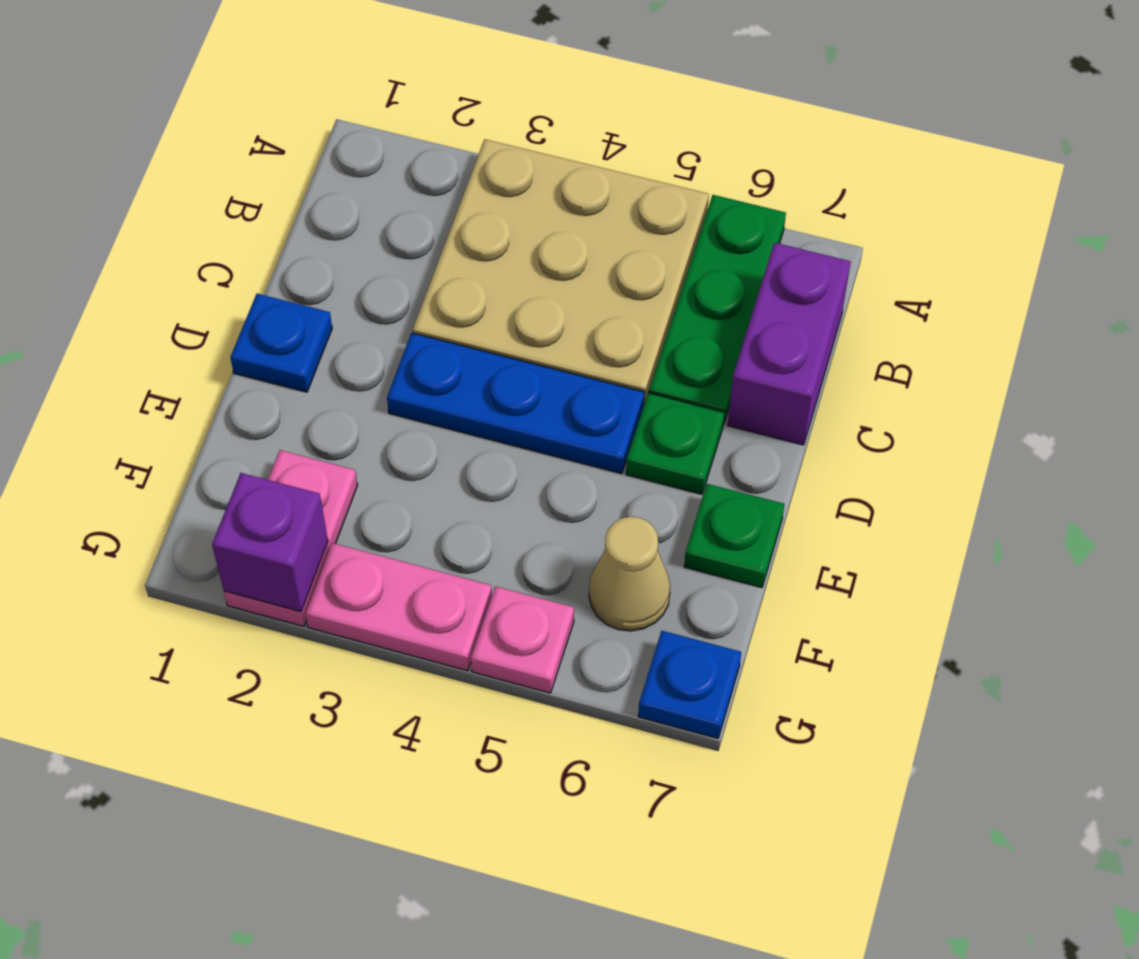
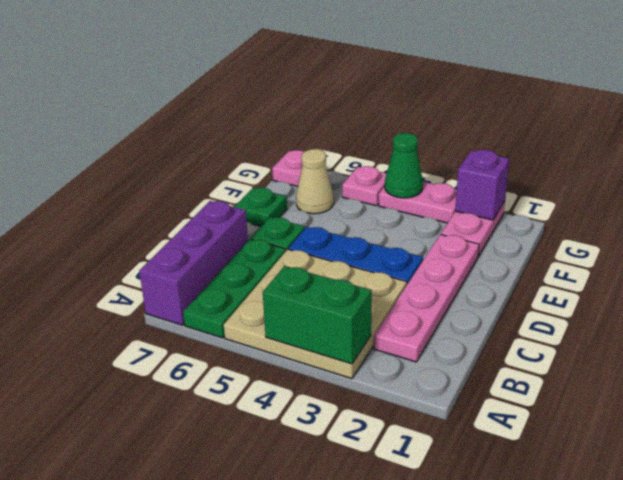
none -> green 1x2 brick [263,266,372,364]
none -> pink 1x4 plate [374,234,479,362]
purple 1x2 brick [728,243,851,445] -> purple 1x3 brick [139,201,248,325]
blue 1x1 plate [230,294,332,392] -> none
none -> green 1x1 cone [385,133,423,198]
blue 1x1 plate [638,631,741,738] -> pink 1x1 plate [272,150,304,186]

